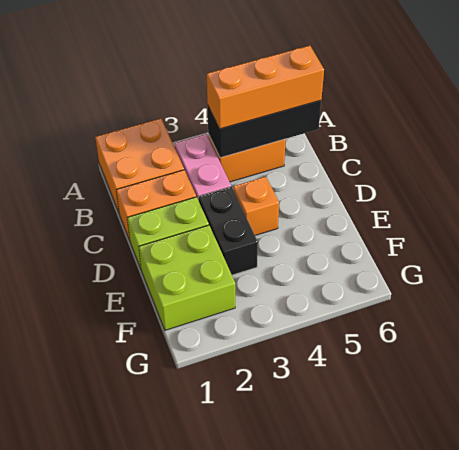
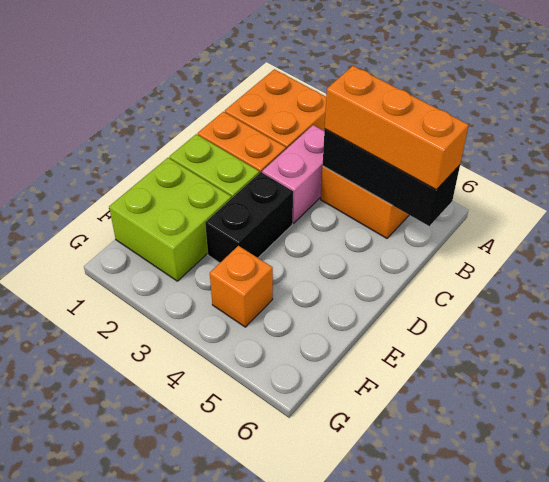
orange 1x1 brick [233,177,279,235] -> orange 1x1 brick moved to [210,246,273,327]

